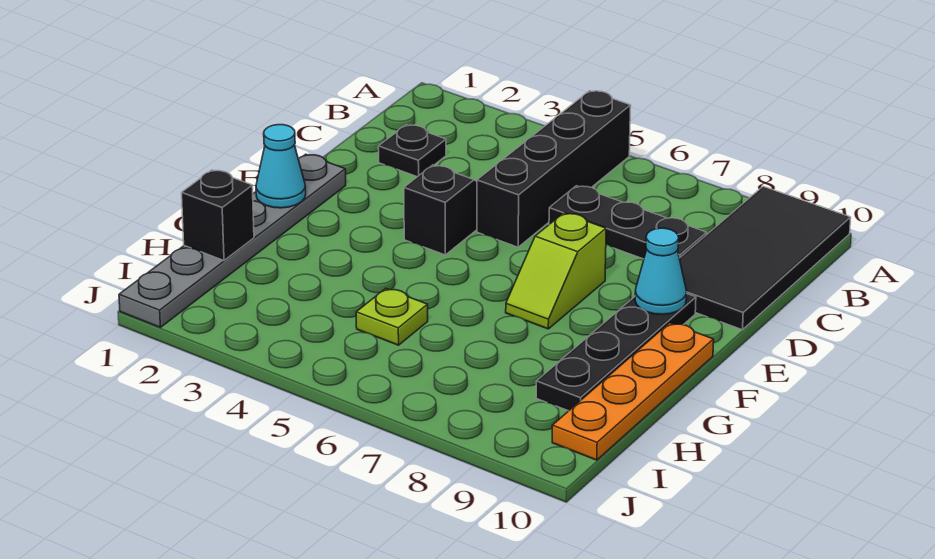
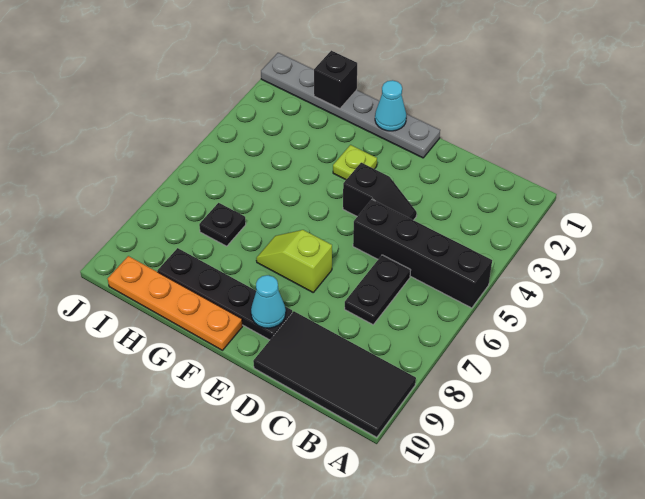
black 1x1 plate [378,125,446,177] -> black 1x1 plate moved to [199,203,246,246]
black 1x3 plate [549,186,707,259] -> black 1x2 plate [345,255,411,325]
lime 1x1 plate [356,288,428,345] -> lime 1x1 plate moved to [333,145,377,180]

